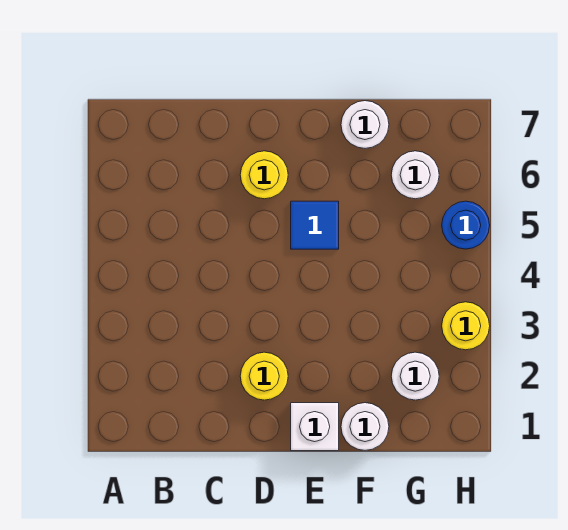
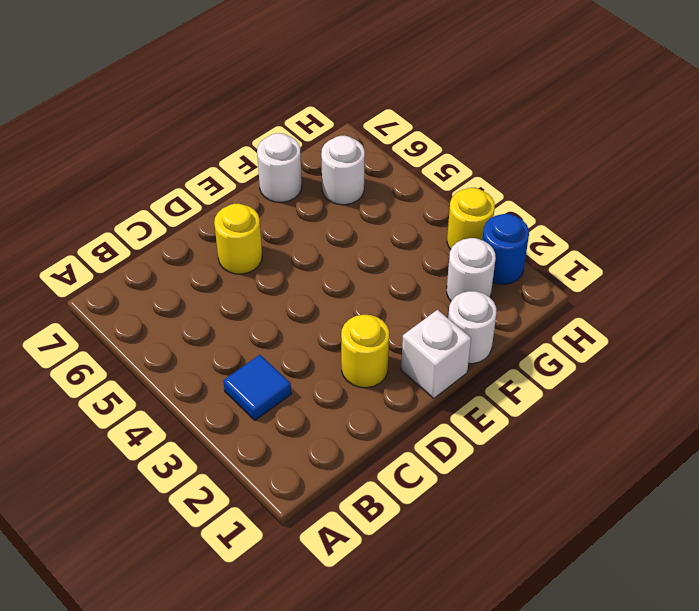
blue 1x1 tile [291,201,339,249] -> blue 1x1 tile moved to [223,355,291,420]
blue 1x1 round brick [442,201,490,249] -> blue 1x1 round brick moved to [482,214,529,284]

